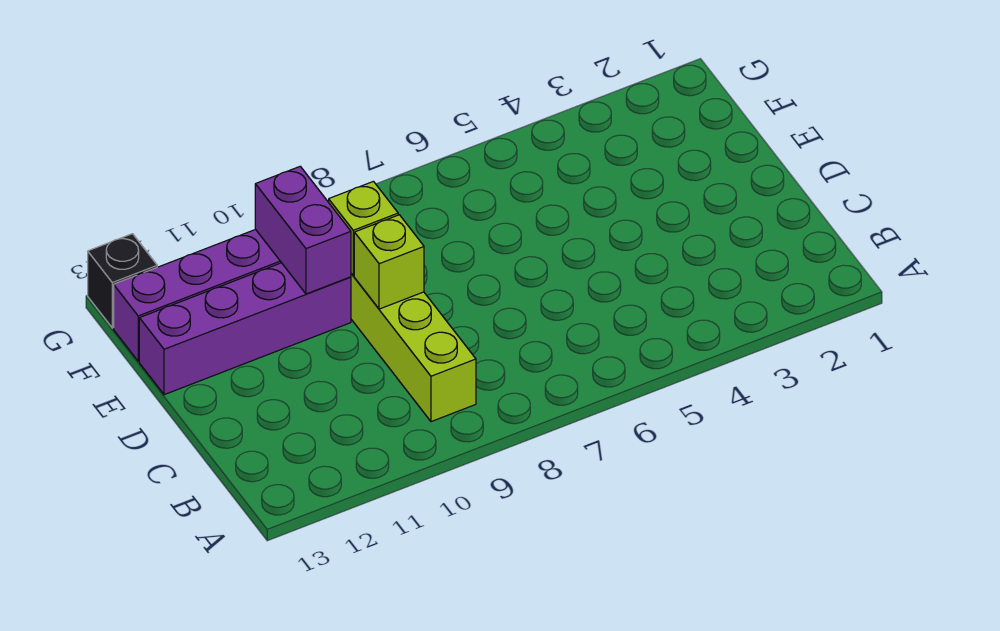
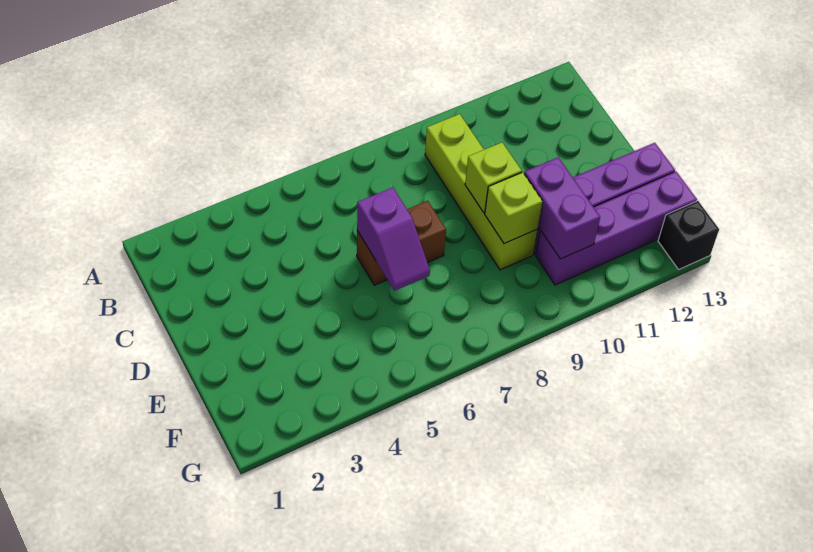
none -> brown 1x2 brick [357,201,446,285]
none -> purple 1x2 slope [357,188,430,291]

